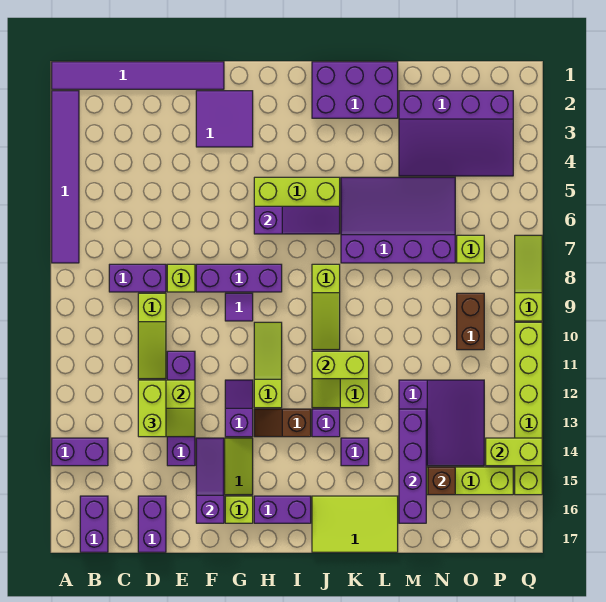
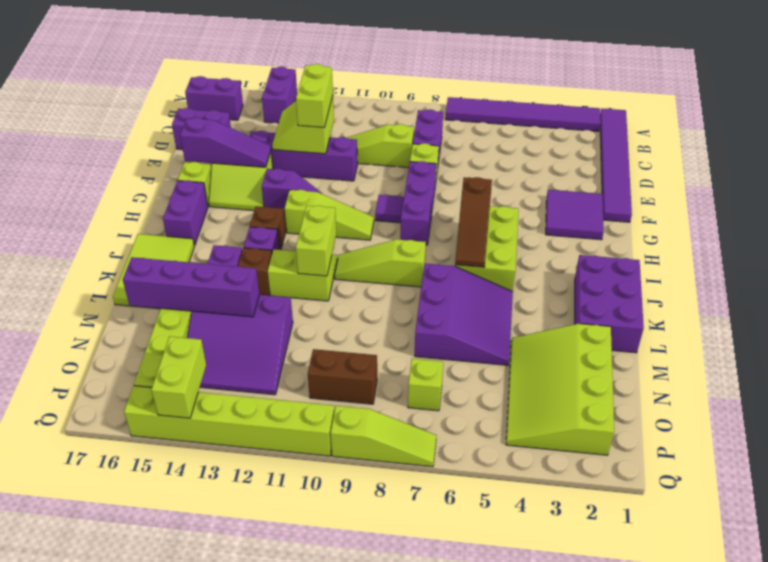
lime 1x2 brick [138,380,166,437] -> lime 1x2 brick turned to [296,64,333,128]
purple 1x3 slope [254,206,340,234] -> brown 1x3 slope [455,177,492,267]
purple 3x4 slope [341,177,455,263] -> purple 3x3 slope [415,264,513,365]
purple 3x4 slope [399,91,513,176] -> lime 3x4 slope [506,324,614,455]
brown 1x1 brick [428,467,455,495] -> brown 1x1 brick moved to [238,248,272,295]

